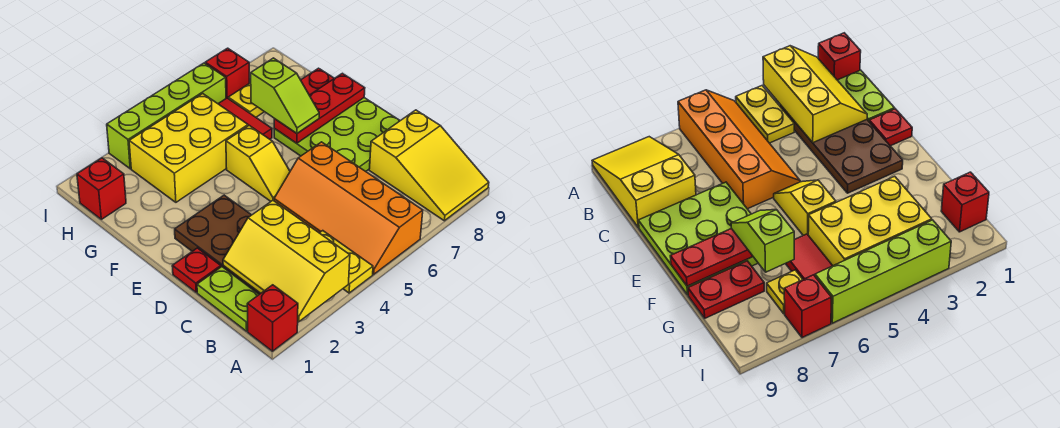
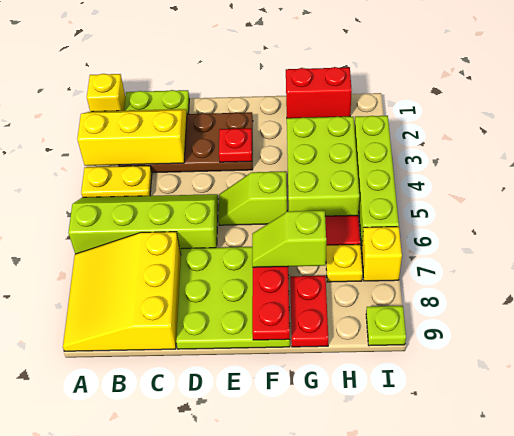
red 1x1 brick [247,285,298,351] -> yellow 1x1 brick [87,74,125,112]
orange 2x4 slope [274,142,423,274] -> lime 2x4 slope [68,194,218,254]
yellow 2x3 slope [369,110,489,221] -> yellow 3x3 slope [63,232,181,351]
red 1x1 plate [172,248,221,292] -> red 1x1 plate moved to [219,128,252,162]
yellow 1x2 slope [226,125,290,201] -> lime 1x2 slope [219,171,287,225]
yellow 2x3 brick [129,94,248,202] -> lime 2x3 brick [287,117,359,216]
red 1x1 brick [77,158,126,219] -> red 1x2 brick [286,67,352,118]
red 1x1 brick [205,48,249,98] -> yellow 1x1 brick [362,227,402,281]
none -> lime 1x1 plate [366,306,406,346]

